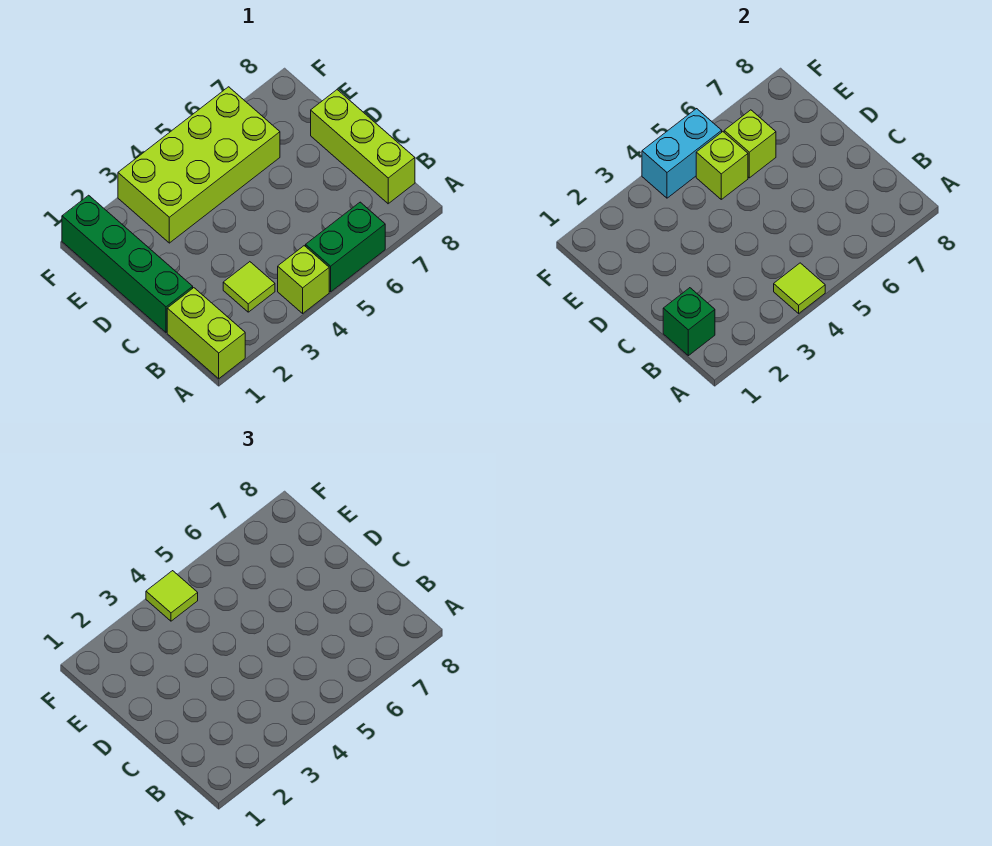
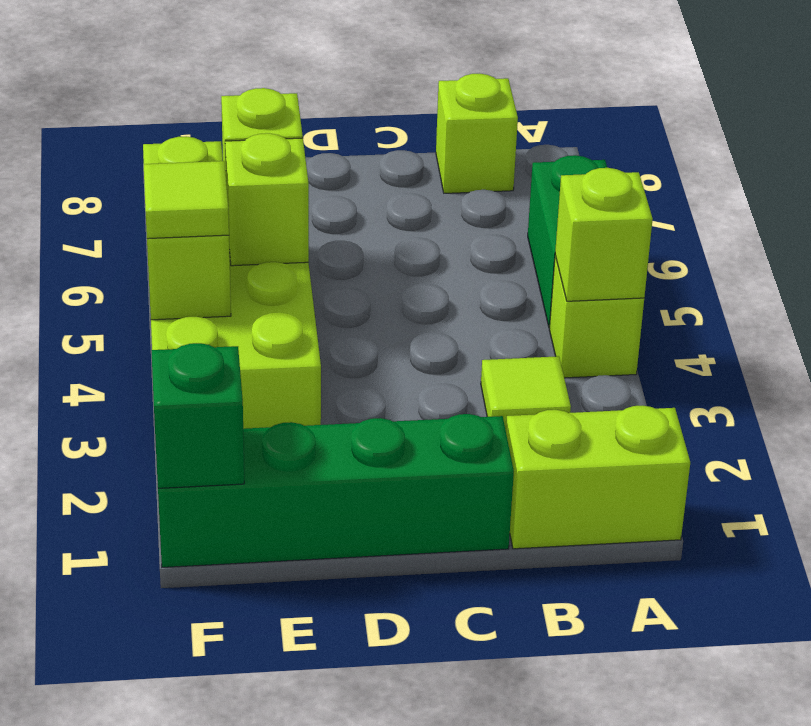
lime 1x1 tile [774,263,825,313] -> lime 1x1 brick [555,168,653,301]
green 1x1 brick [663,288,715,356] -> green 1x1 brick moved to [151,343,244,488]
lime 1x3 brick [311,90,415,204] -> lime 1x1 brick [436,74,518,193]
cyan 1x2 brick [642,109,722,198] -> lime 1x2 brick [143,136,231,320]

